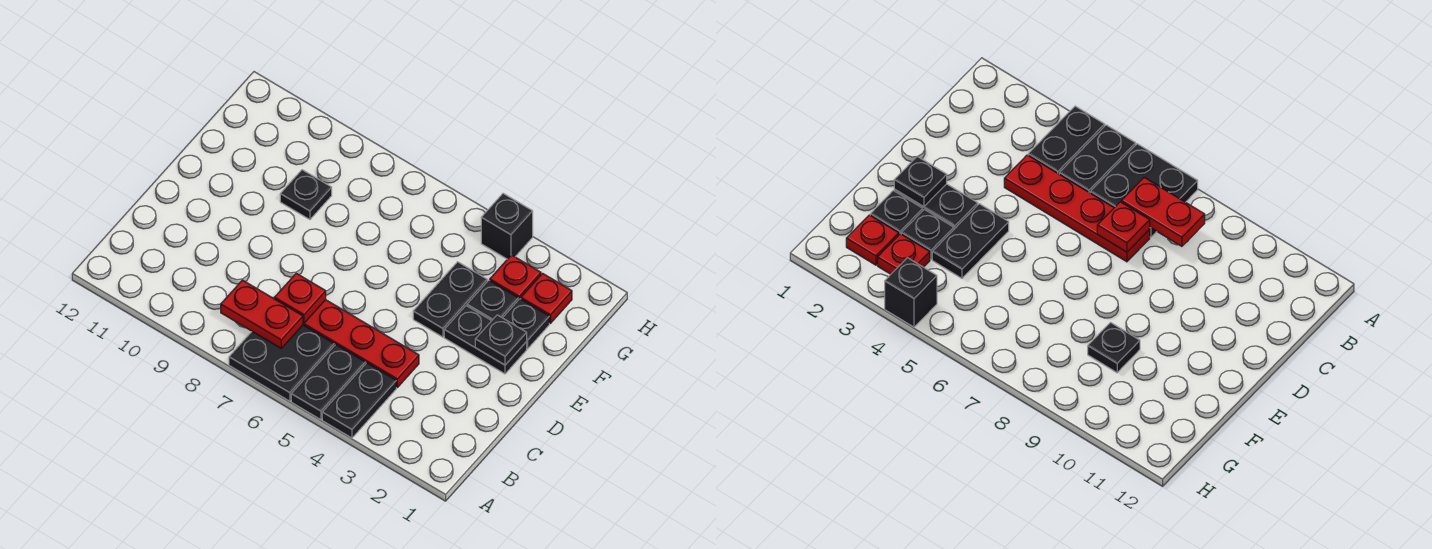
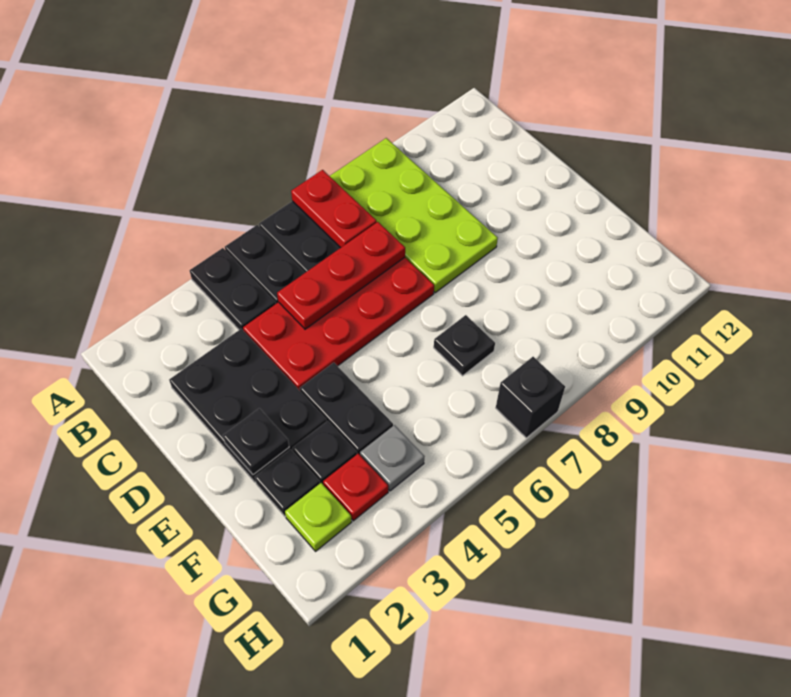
none -> lime 2x4 plate [330,138,498,293]
red 1x2 plate [221,280,303,348] -> red 1x2 plate turned to [291,170,377,248]
red 1x4 plate [303,300,419,387] -> red 2x4 plate [243,257,434,391]
red 1x1 plate [275,273,326,323] -> red 1x3 plate [277,222,405,329]
black 1x2 plate [444,306,527,374] -> black 2x3 plate [169,329,326,482]
black 1x1 plate [280,170,332,220] -> black 1x1 plate moved to [434,315,495,376]
red 1x1 plate [521,273,572,323] -> lime 1x1 plate [285,483,351,551]
none -> grey 1x1 plate [360,425,425,491]
black 1x1 brick [481,193,533,259] -> black 1x1 brick moved to [496,357,565,438]

